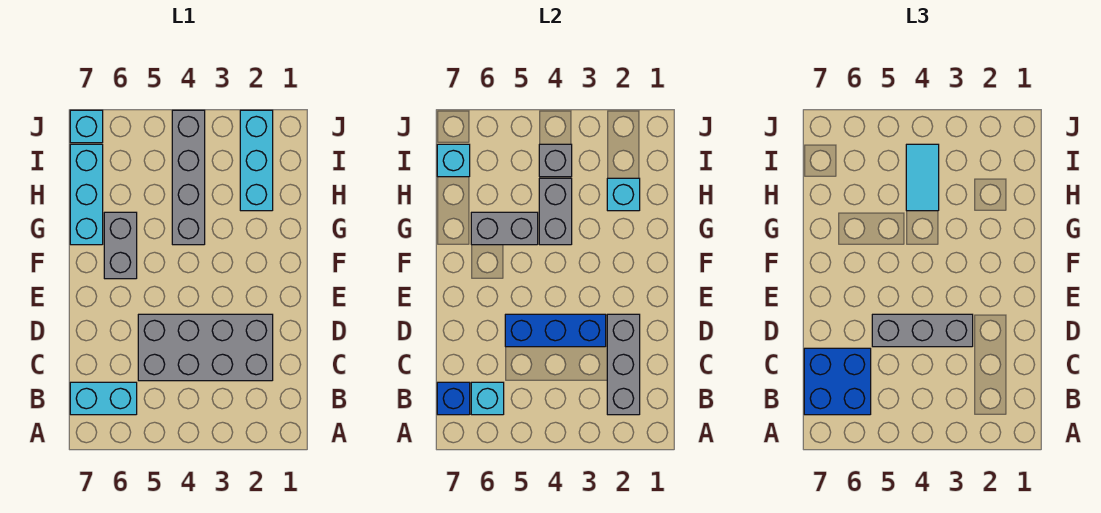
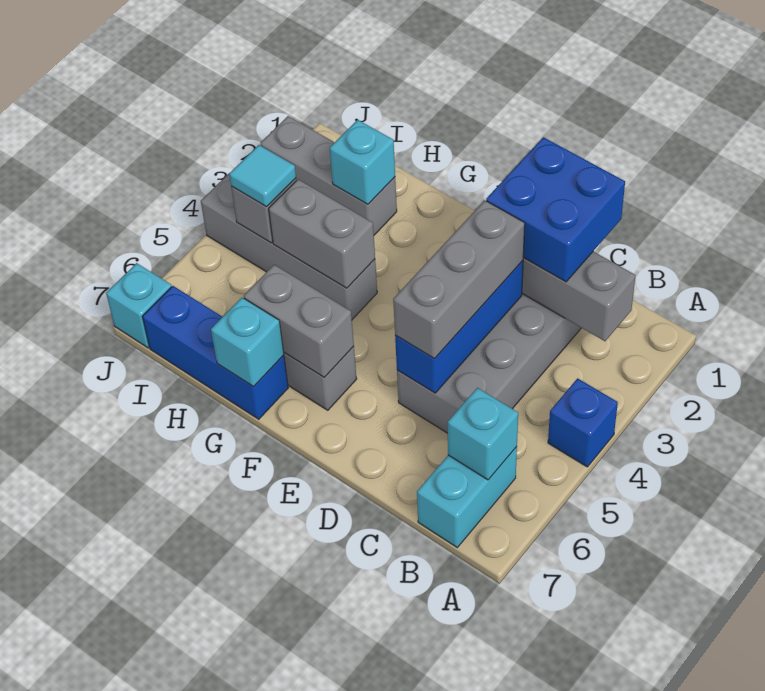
blue 2x2 brick [804,348,871,415] -> blue 2x2 brick moved to [486,137,625,282]
blue 1x1 brick [437,382,470,415] -> blue 1x1 brick moved to [548,378,618,467]
grey 1x2 brick [471,212,538,245] -> grey 1x2 brick turned to [244,265,354,378]
cyan 1x3 brick [70,144,103,245] -> blue 1x3 brick [142,286,288,419]
cyan 1x3 brick [240,110,273,211] -> grey 1x3 brick [261,116,397,235]
cyan 1x2 tile [906,144,939,211] -> cyan 1x1 tile [229,145,296,207]
cyan 1x1 brick [437,144,470,177] -> cyan 1x1 brick moved to [211,298,284,387]

